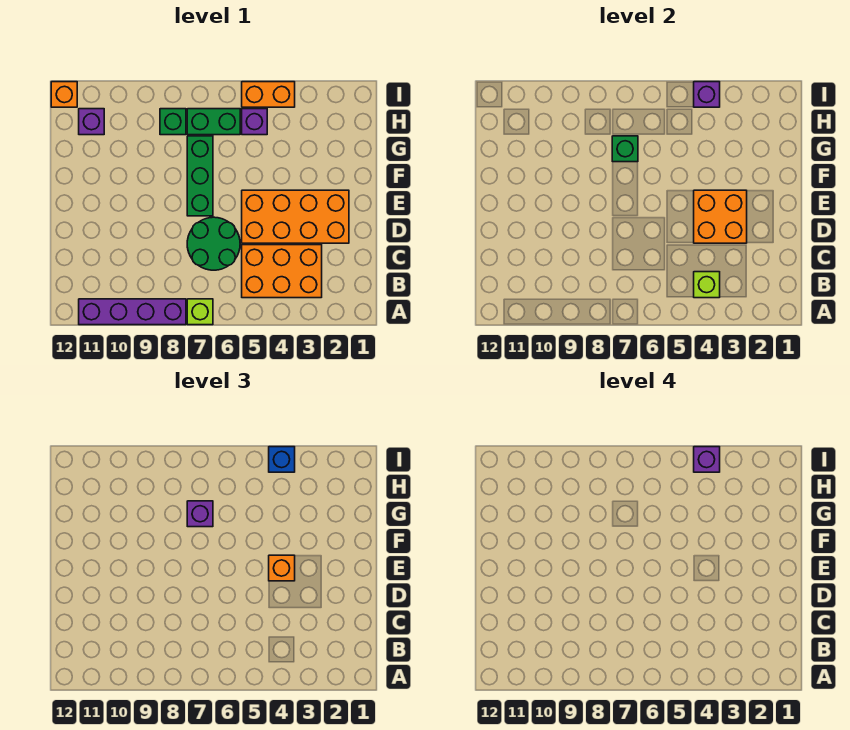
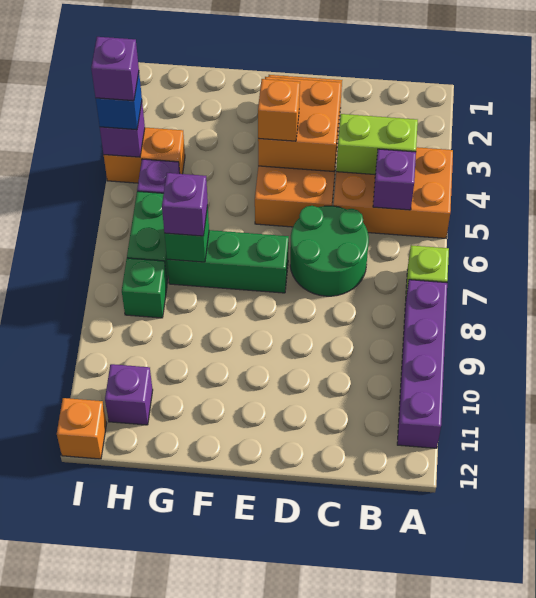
orange 2x3 brick [242,245,322,298] -> orange 2x3 brick turned to [333,147,453,238]
lime 1x1 brick [694,272,720,298] -> lime 1x2 brick [336,114,418,175]
none -> purple 1x1 brick [373,149,416,210]
orange 1x2 brick [242,82,295,107] -> orange 1x2 brick turned to [104,128,185,183]

